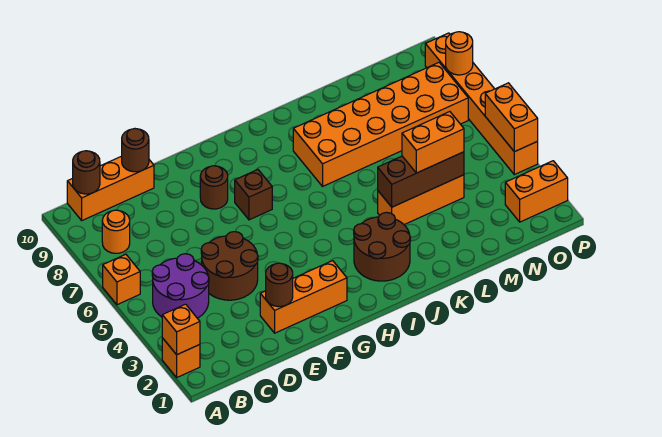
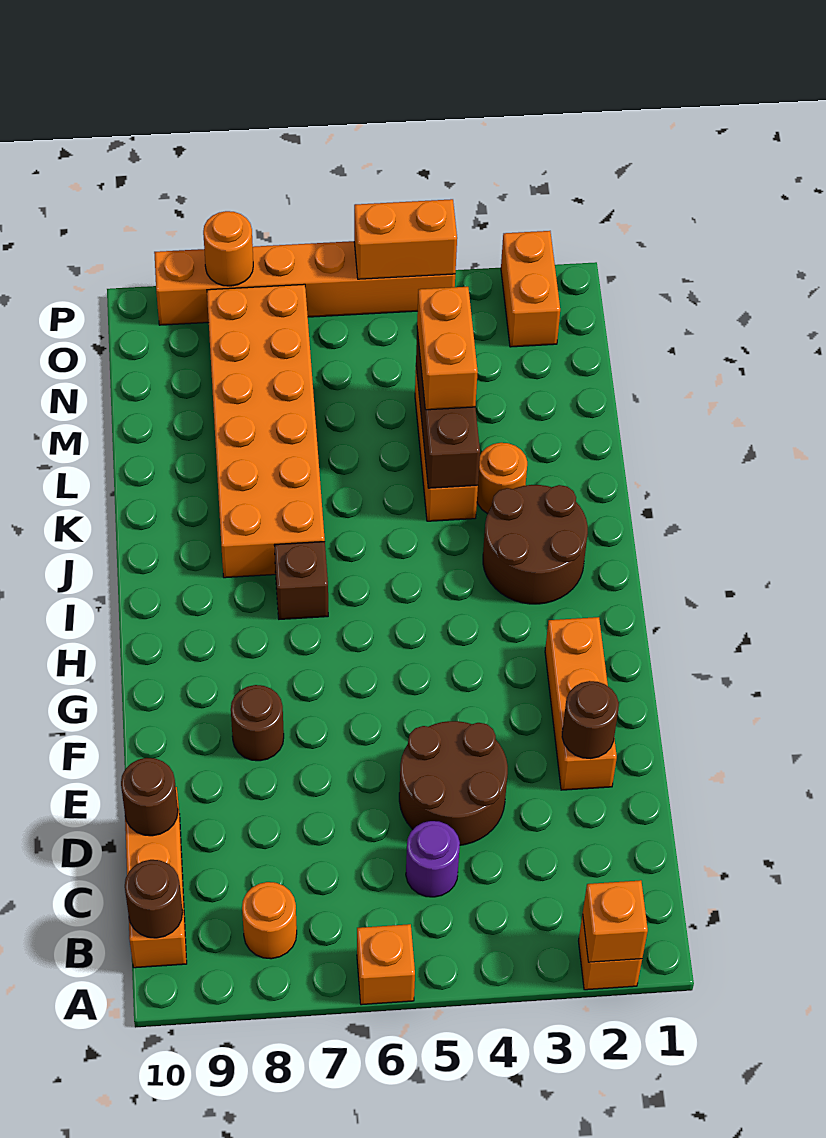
purple 2x2 round brick [152,254,209,318] -> purple 1x1 round brick [406,821,460,897]
brown 1x1 brick [235,170,272,220] -> brown 1x1 brick moved to [275,542,328,619]
none -> orange 1x1 round brick [477,443,527,514]

